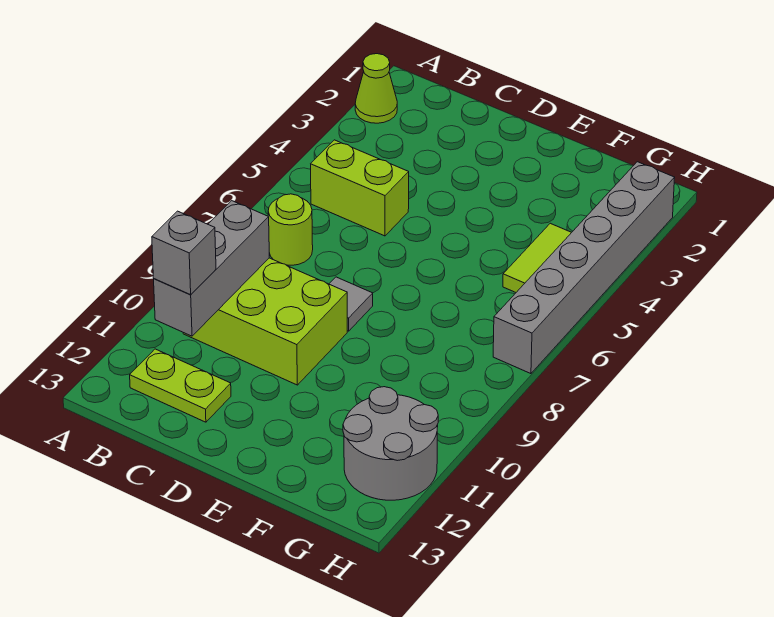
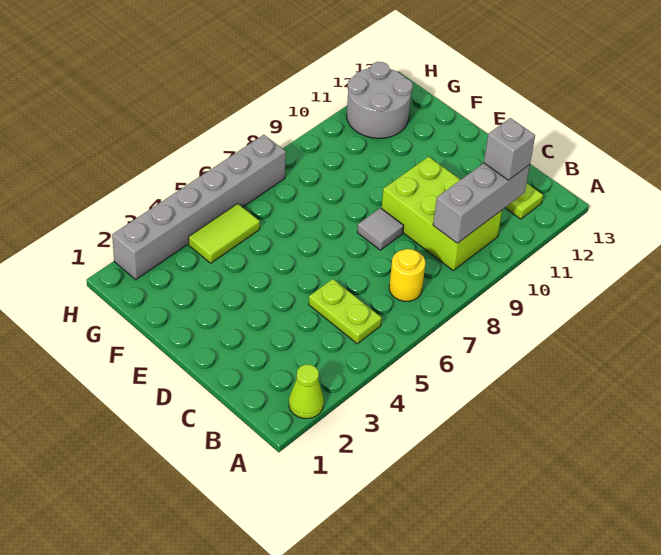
lime 1x2 brick [311,140,409,236] -> lime 1x2 plate [309,279,382,344]
lime 1x1 round brick [268,194,313,265] -> yellow 1x1 round brick [389,249,425,301]

